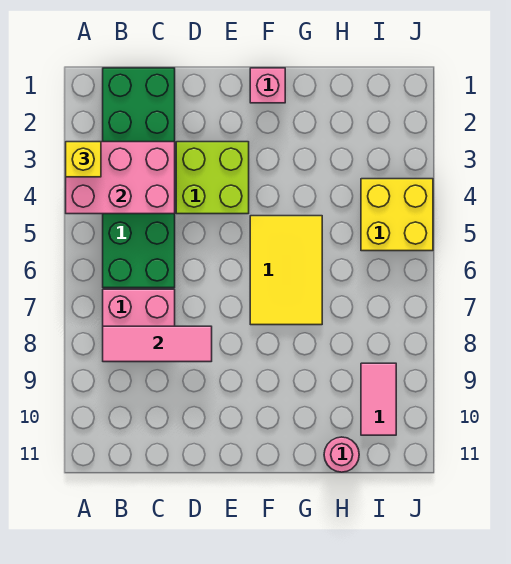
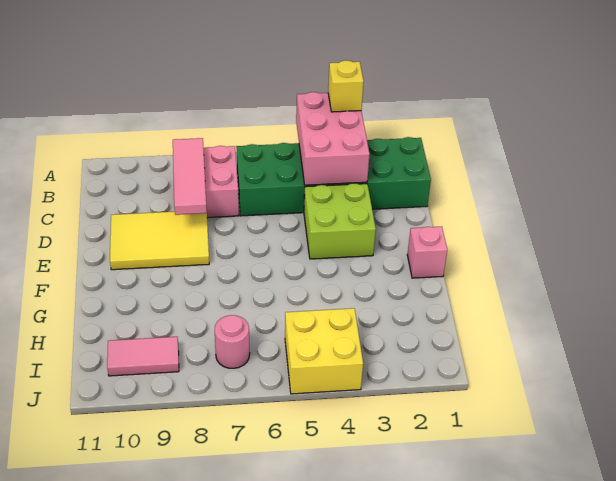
yellow 2x3 tile [250,216,322,325] -> yellow 2x3 tile moved to [110,212,209,270]
pink 1x1 round brick [324,437,359,472] -> pink 1x1 round brick moved to [215,315,250,368]

